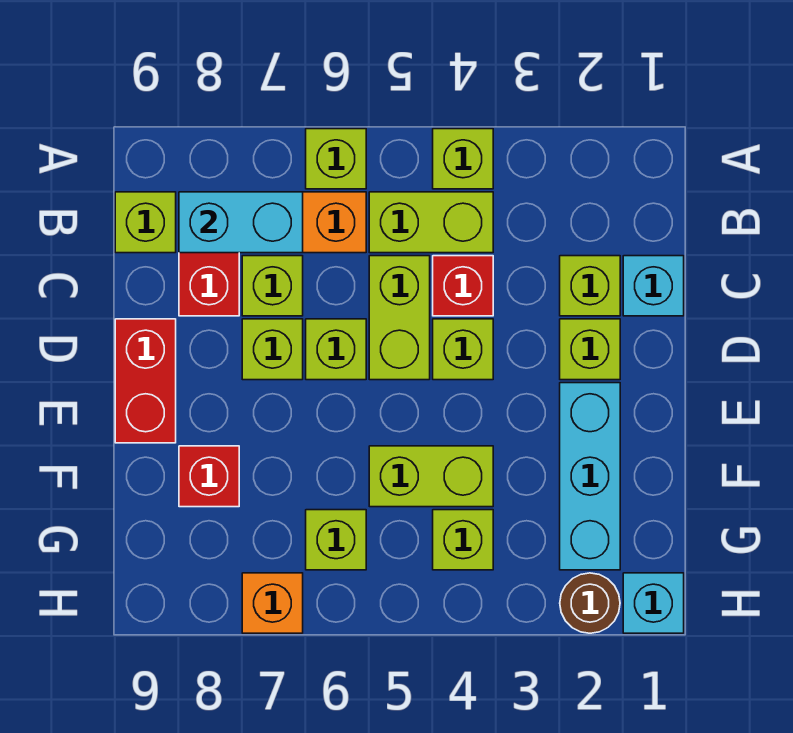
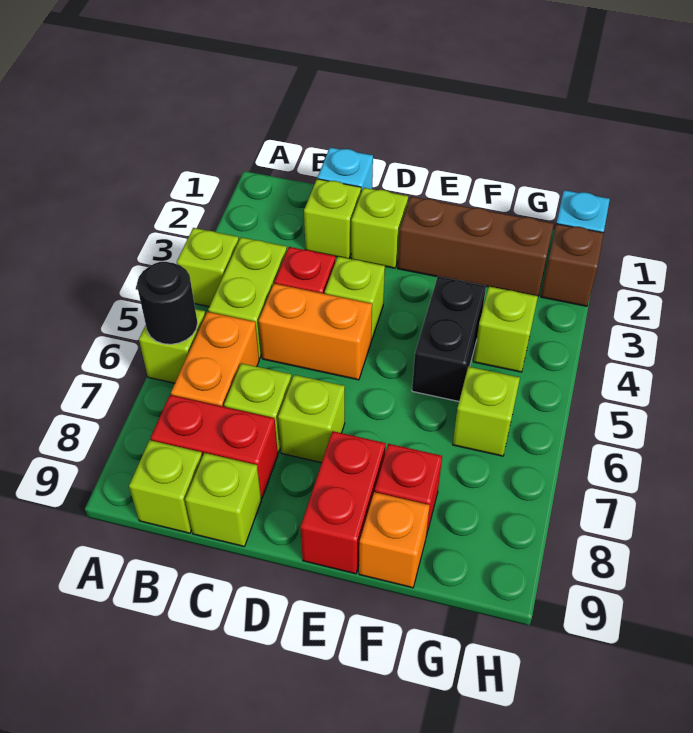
none -> black 1x1 round brick [137,262,198,344]
cyan 1x2 brick [179,192,303,253] -> none
lime 1x2 brick [369,256,430,380] -> orange 1x2 brick [259,284,372,380]
lime 1x1 brick [306,319,366,380] -> lime 1x1 brick moved to [185,453,261,547]
red 1x2 brick [115,319,176,443] -> red 1x2 brick turned to [300,431,386,574]
cyan 1x3 brick [560,383,620,570] -> brown 1x3 brick [398,197,554,296]
lime 1x2 brick [369,446,493,507] -> black 1x2 brick [412,276,486,401]
brown 1x1 round brick [560,573,620,633] -> brown 1x1 brick [541,224,604,306]
orange 1x1 brick [242,573,303,633] -> orange 1x1 brick moved to [359,492,430,588]

